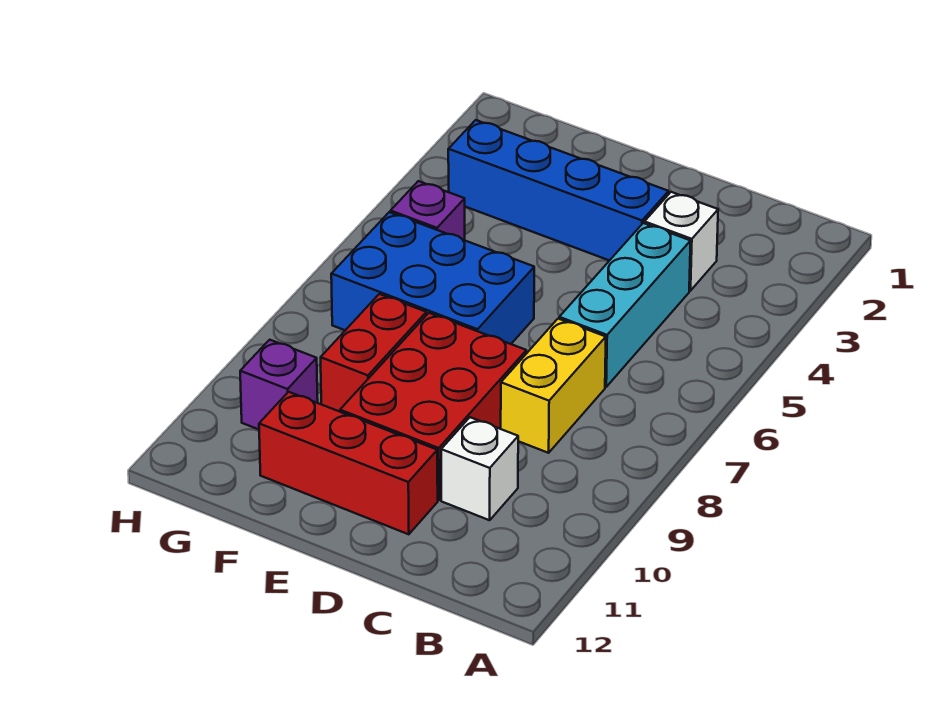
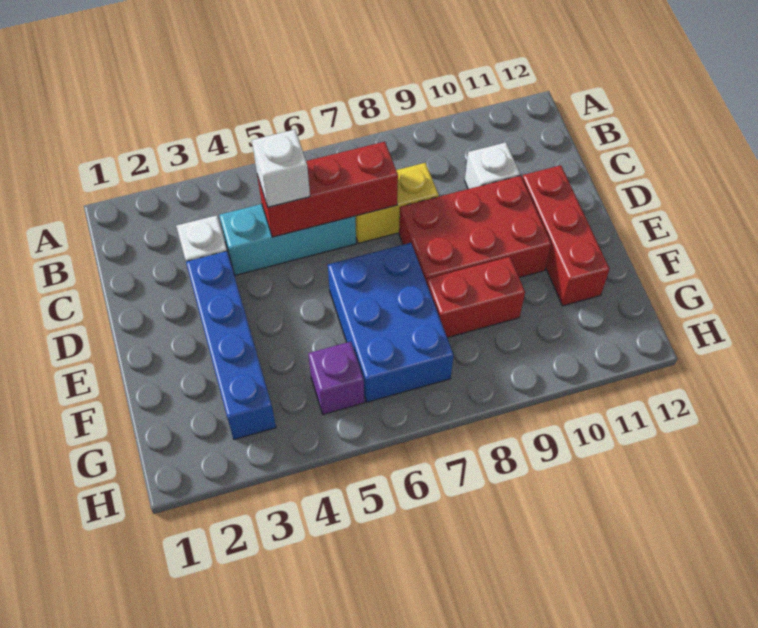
none -> red 1x3 brick [257,142,398,237]
none -> white 1x1 brick [252,130,310,207]
purple 1x1 brick [240,340,318,429] -> none

